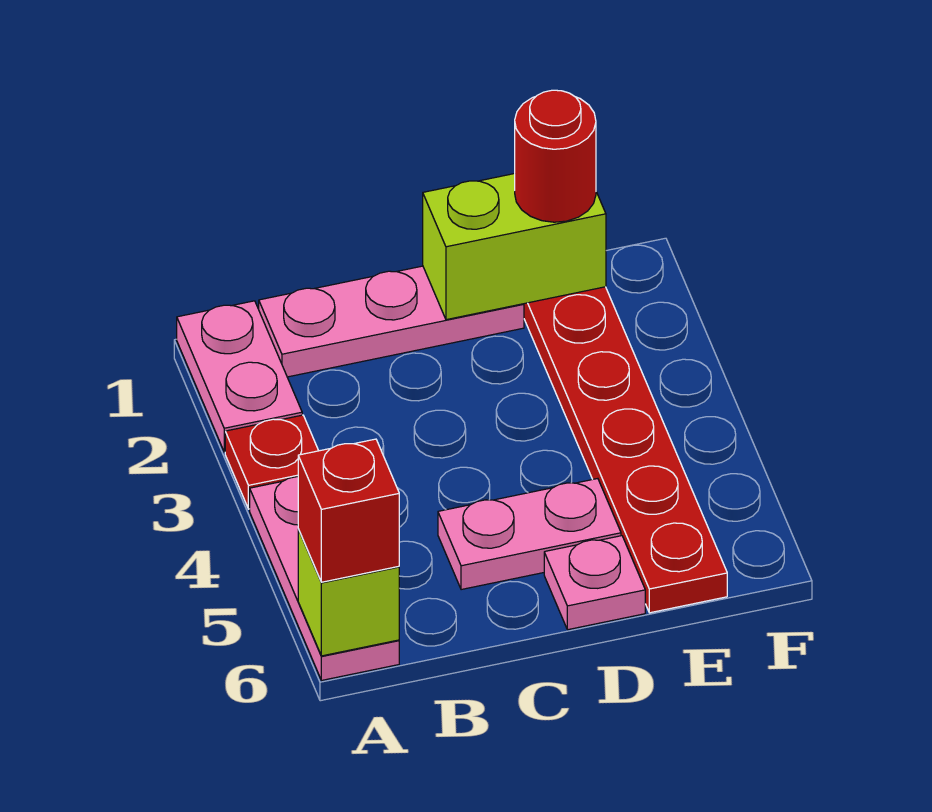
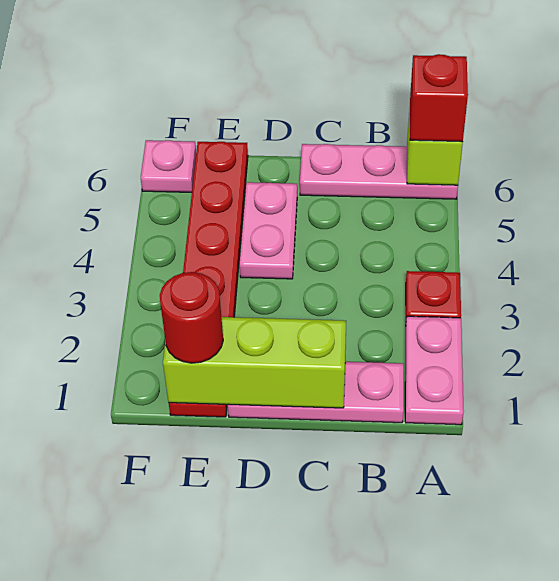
pink 1x3 plate [250,477,399,680] -> pink 1x3 plate turned to [300,144,458,199]
pink 1x2 plate [438,479,621,590] -> pink 1x2 plate turned to [240,182,297,279]
lime 1x2 brick [423,174,606,320] -> lime 1x3 brick [163,317,346,408]
pink 1x1 plate [544,536,645,630] -> pink 1x1 plate moved to [141,140,196,192]

